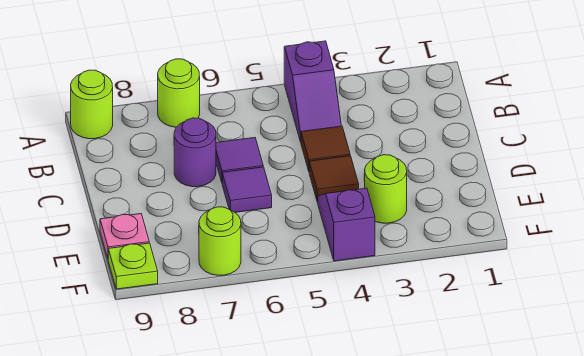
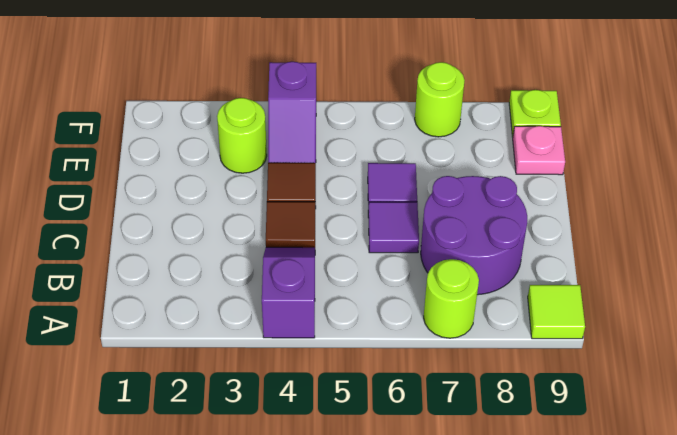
lime 1x1 round brick [71,70,113,139] -> lime 1x1 tile [528,285,585,339]
purple 1x1 round brick [174,118,216,187] -> purple 2x2 round brick [421,176,527,295]

